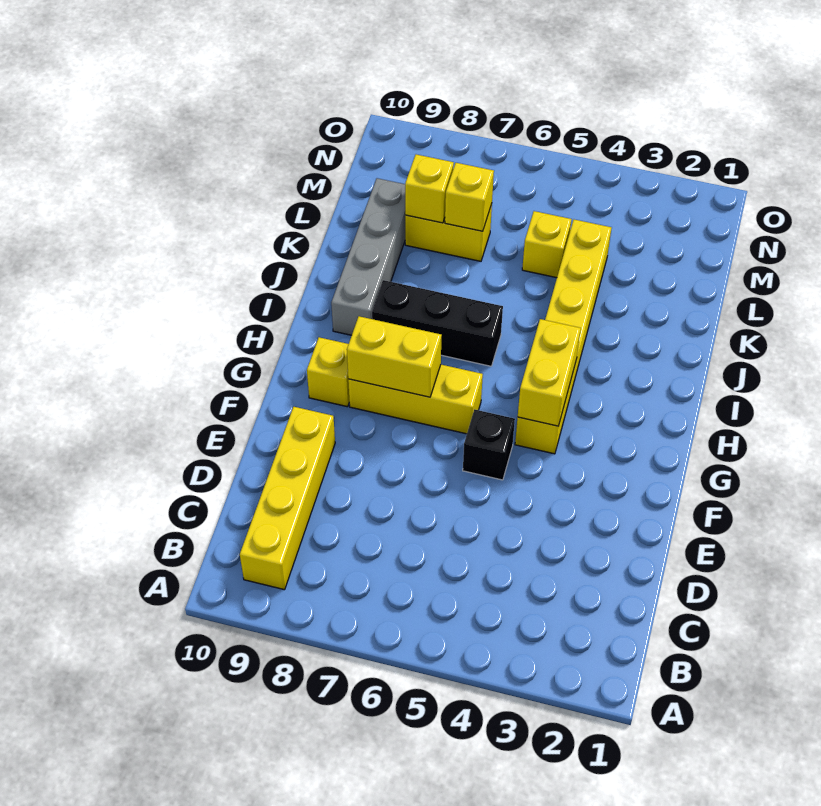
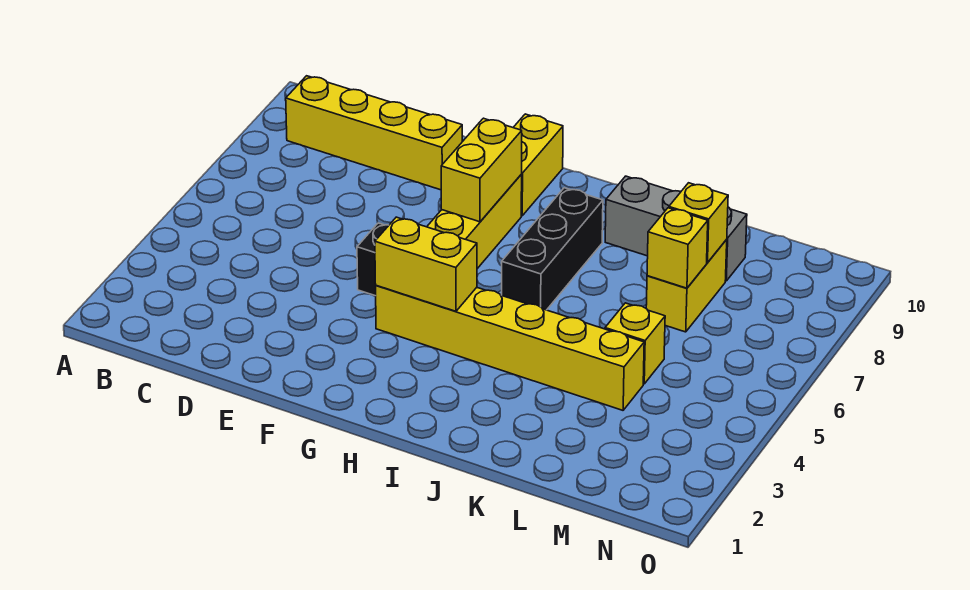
yellow 1x1 brick [307,337,349,407] -> yellow 1x2 brick [513,114,563,216]
grey 1x4 brick [331,178,405,335] -> grey 1x3 brick [605,176,747,281]

